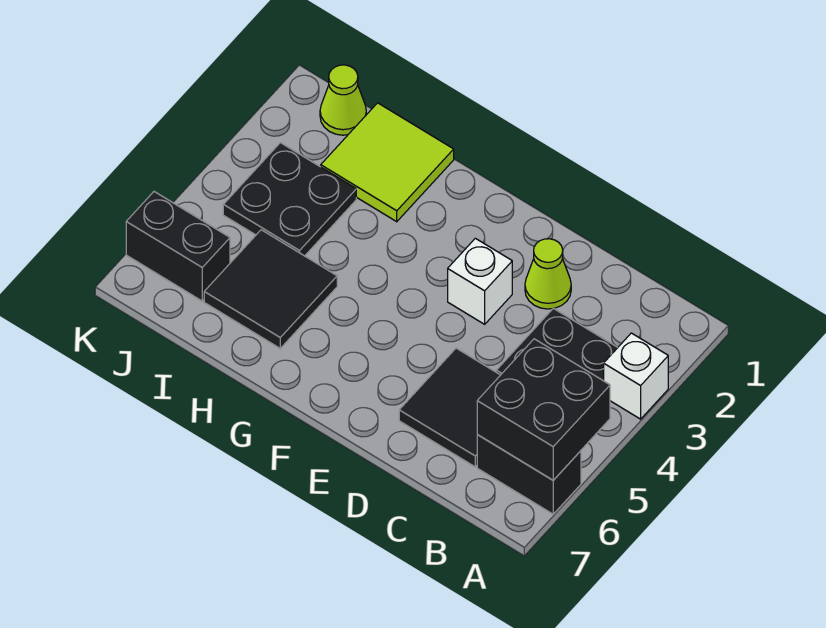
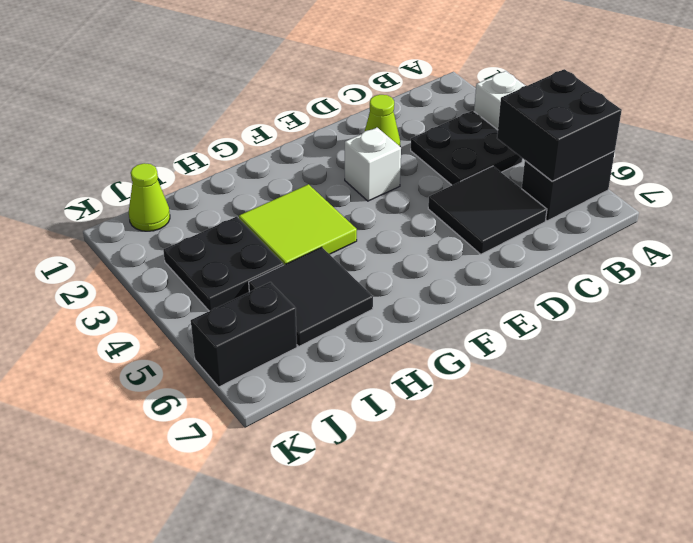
lime 2x2 tile [321,103,454,222] -> lime 2x2 tile moved to [239,184,357,265]

